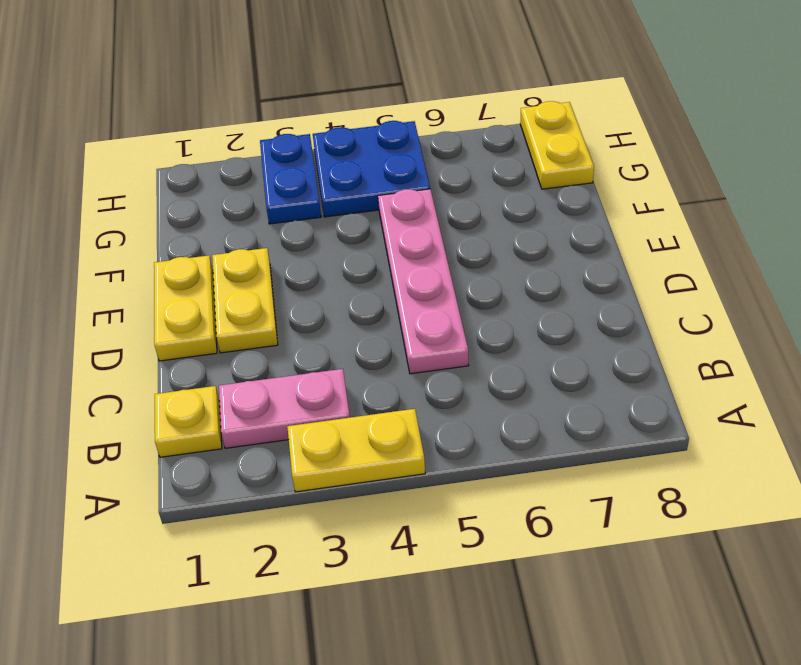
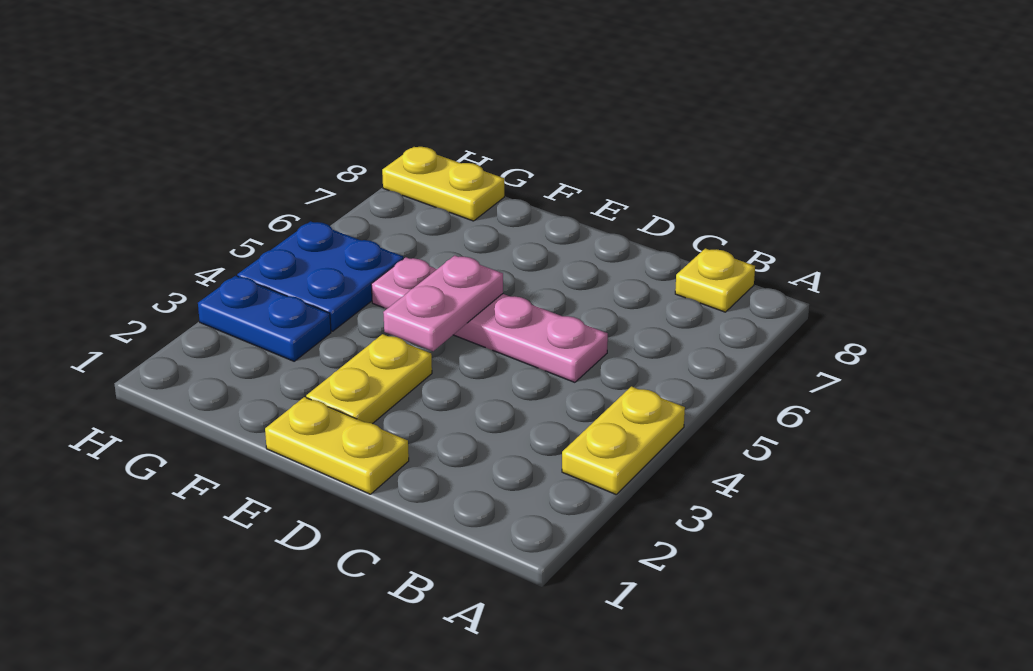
yellow 1x1 plate [155,386,222,457] -> yellow 1x1 plate moved to [675,248,755,312]
pink 1x2 plate [219,369,350,448] -> pink 1x2 plate moved to [383,255,503,351]
yellow 1x2 plate [212,248,278,353] -> yellow 1x2 plate turned to [306,334,432,424]

